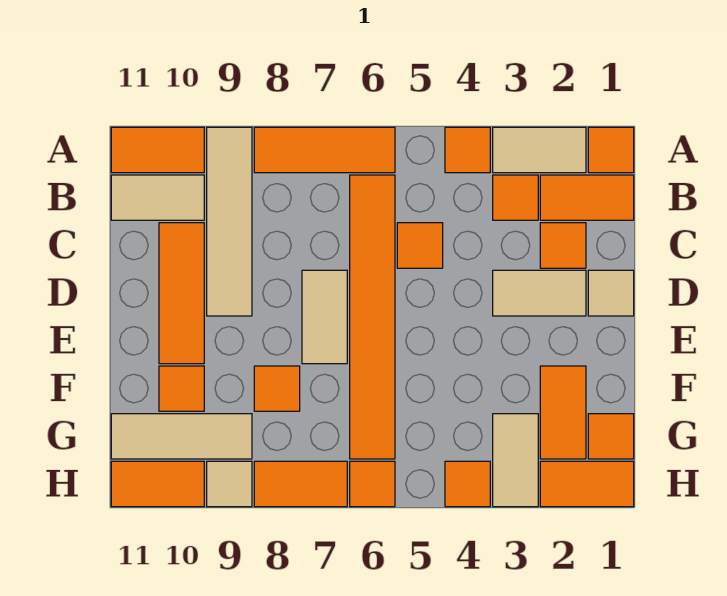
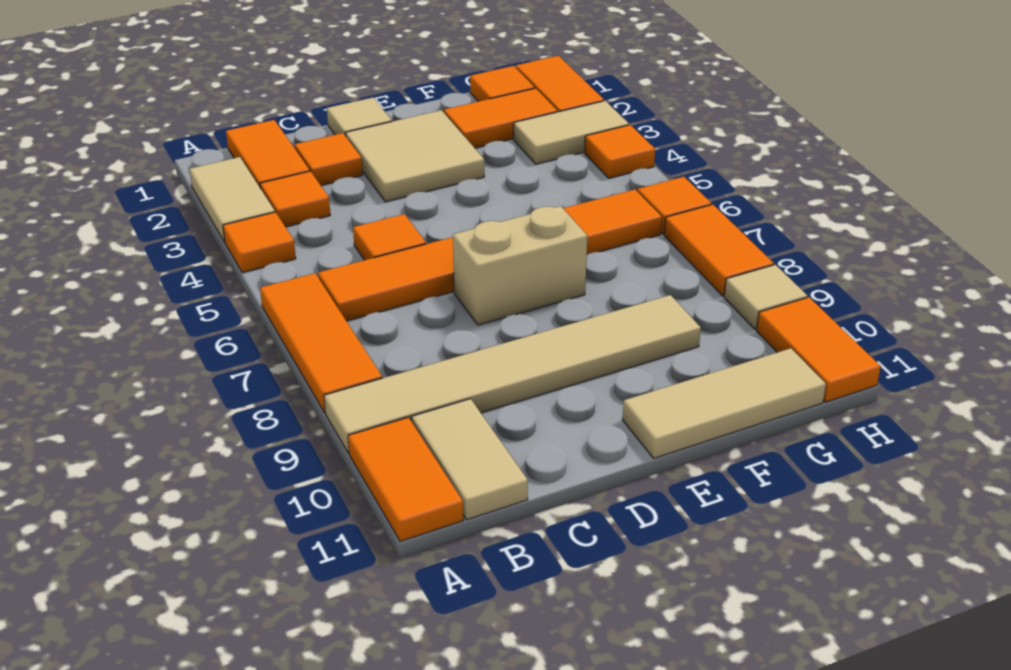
orange 1x1 tile [588,127,634,173] -> none
tan 1x4 tile [207,127,252,316] -> tan 1x6 tile [324,295,701,453]
orange 1x3 tile [159,223,204,364] -> none
tan 1x2 tile [493,270,586,316] -> tan 2x2 tile [345,110,484,202]
tan 1x2 tile [302,270,347,364] -> tan 1x2 brick [453,206,587,325]
orange 1x1 tile [254,366,300,411] -> none
orange 1x1 tile [159,366,204,411] -> none
tan 1x3 tile [111,414,252,459] -> tan 1x3 tile turned to [622,348,826,458]

